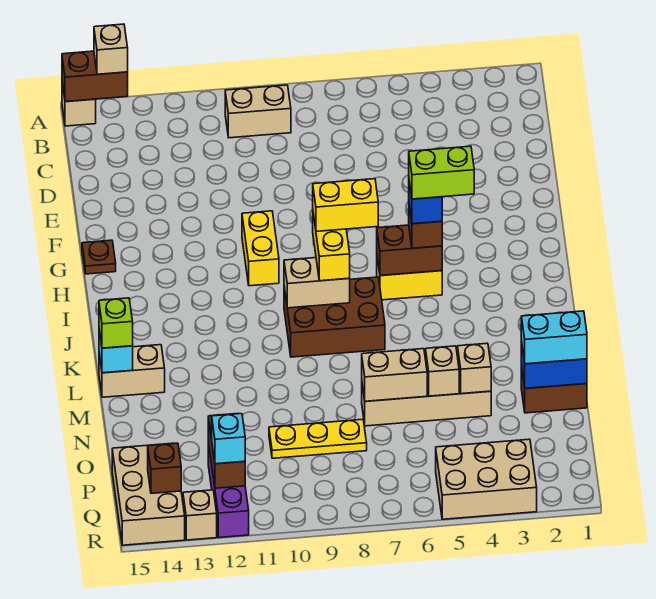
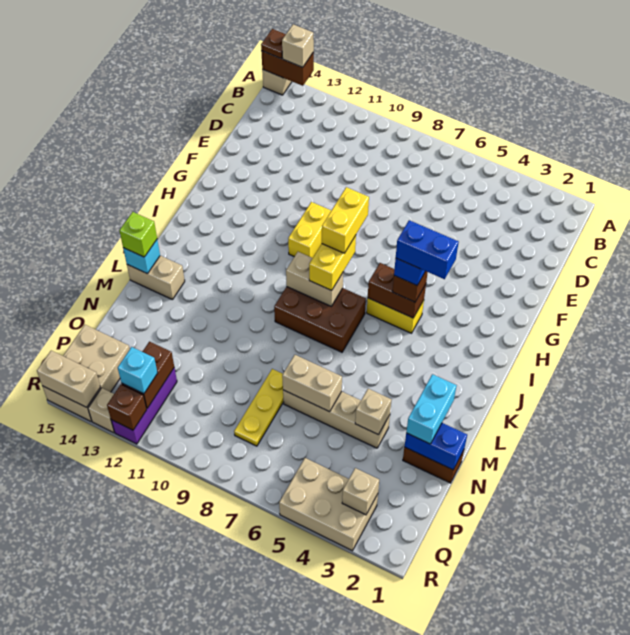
tan 1x2 brick [225,85,291,138] -> tan 1x2 brick moved to [37,351,100,407]
brown 1x1 plate [82,240,116,274] -> brown 1x1 plate moved to [261,29,286,59]
lime 1x2 brick [409,146,474,199] -> blue 1x2 brick [396,220,459,279]
yellow 1x2 brick [313,179,378,231] -> yellow 1x2 brick turned to [322,187,369,253]
cyan 1x2 brick [521,311,587,364] -> cyan 1x2 brick turned to [406,374,457,444]
tan 1x1 brick [426,346,459,396] -> tan 1x1 brick moved to [342,468,379,515]
yellow 1x3 plate [269,419,367,458] -> yellow 1x3 plate turned to [234,369,284,446]
brown 1x1 brick [148,443,181,493] -> brown 1x1 brick moved to [107,384,147,430]

